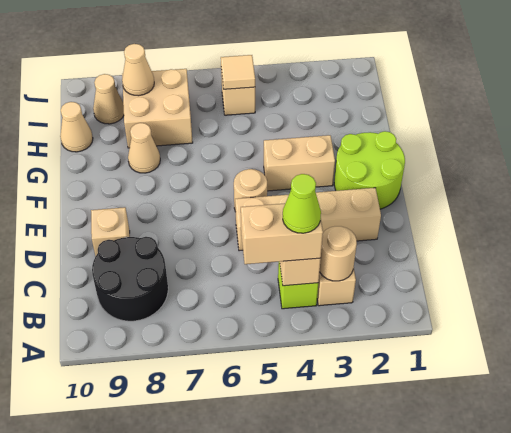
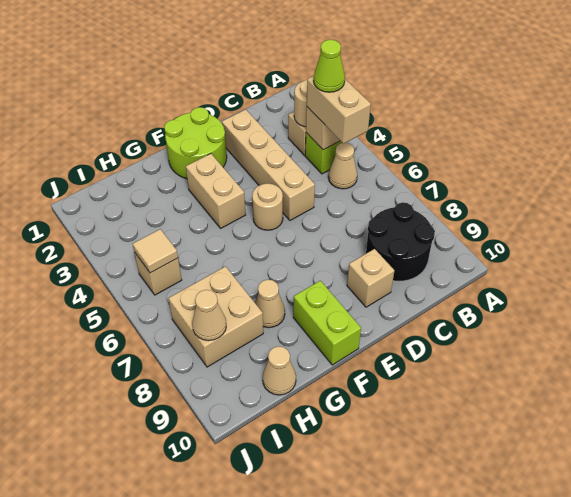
none -> lime 1x2 brick [293,281,361,365]
tan 1x1 cone [93,74,124,124] -> tan 1x1 cone moved to [328,143,357,189]

